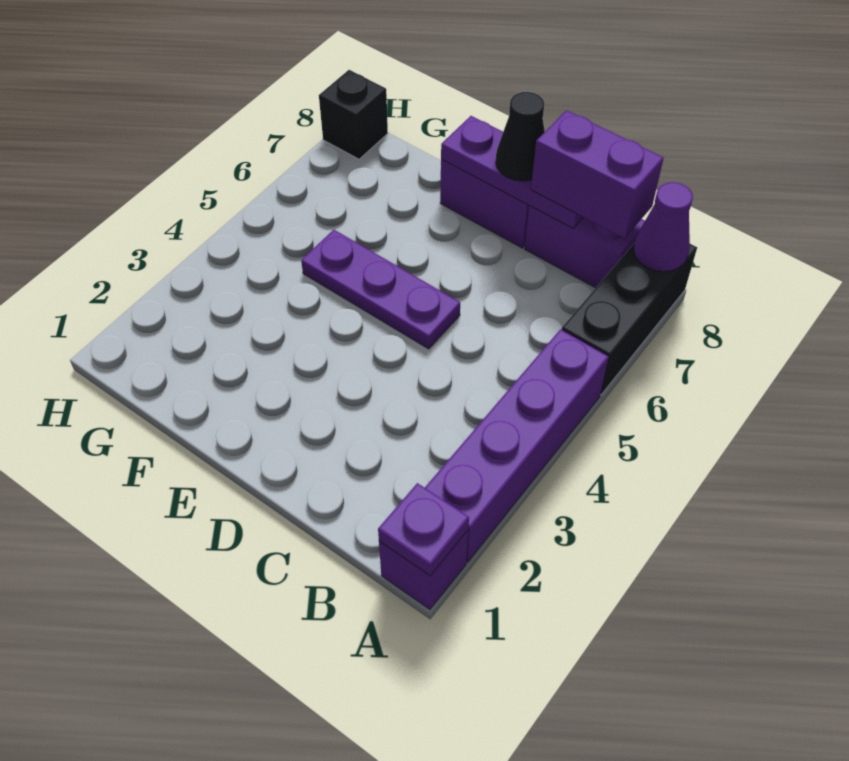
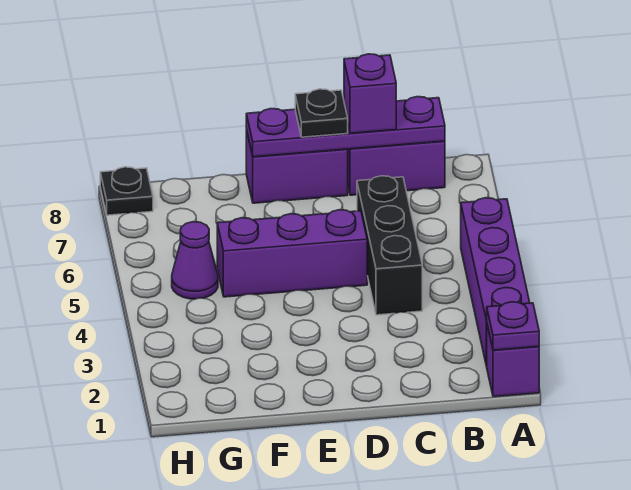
black 1x3 brick [562,243,697,395] -> black 1x3 brick moved to [357,176,422,315]
purple 1x1 cone [634,182,693,272] -> purple 1x1 cone moved to [172,222,218,299]
purple 1x2 brick [531,110,664,238] -> purple 1x1 brick [344,54,396,133]
purple 1x3 plate [441,116,584,228] -> purple 1x4 plate [246,97,445,157]
purple 1x3 plate [301,230,460,349] -> purple 1x3 brick [217,210,367,297]
black 1x1 cone [496,92,545,181] -> black 1x1 plate [295,89,348,137]
black 1x1 brick [319,70,388,159] -> black 1x1 plate [100,167,153,215]

